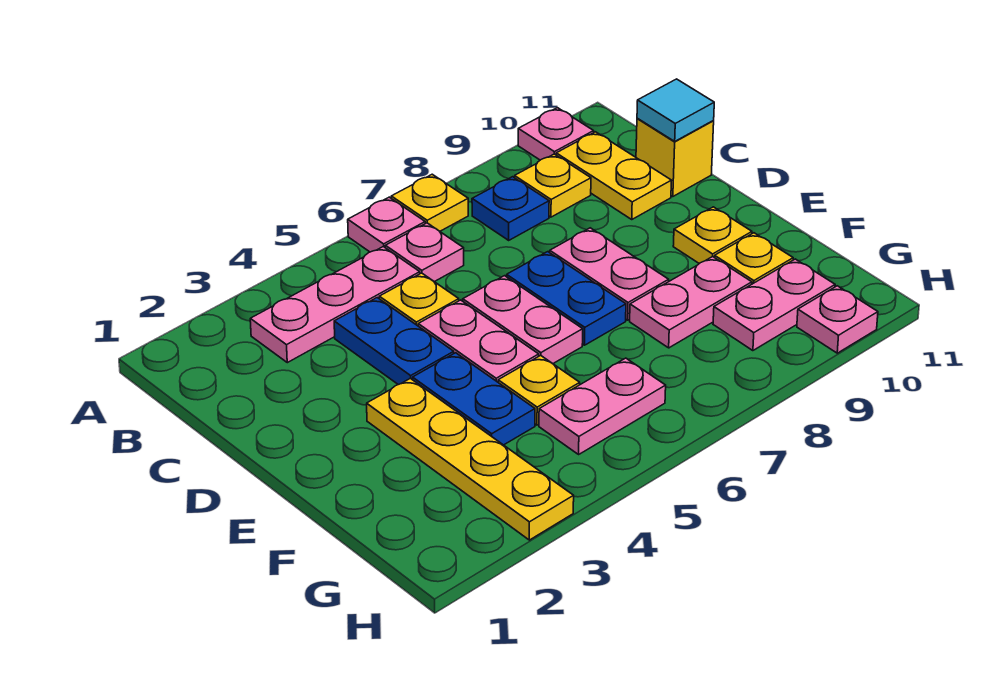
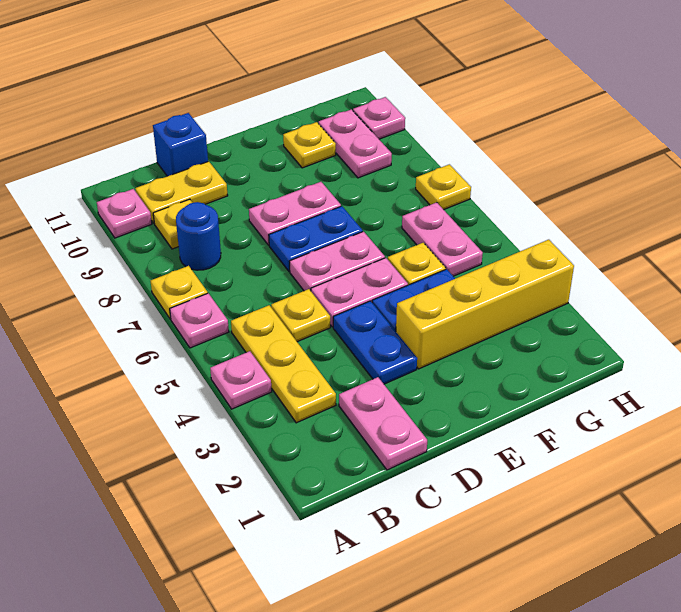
pink 1x3 plate [250,247,420,363] -> yellow 1x3 plate [231,305,336,423]
pink 1x1 plate [385,223,464,282] -> pink 1x1 plate moved to [210,351,272,409]
blue 1x1 plate [472,177,549,240] -> blue 1x1 round brick [176,202,221,270]
blue 1x2 plate [334,298,454,385] -> blue 1x2 plate turned to [333,301,417,384]
yellow 1x1 brick [636,118,714,197] -> blue 1x1 brick [153,113,208,176]
cyan 1x1 tile [637,79,714,141] -> none
yellow 1x4 plate [367,378,574,540] -> yellow 1x4 brick [396,240,574,369]
yellow 1x1 plate [673,207,752,263] -> yellow 1x1 plate moved to [416,164,471,210]
pink 1x2 plate [630,257,752,348] -> pink 1x2 plate moved to [339,377,427,470]

